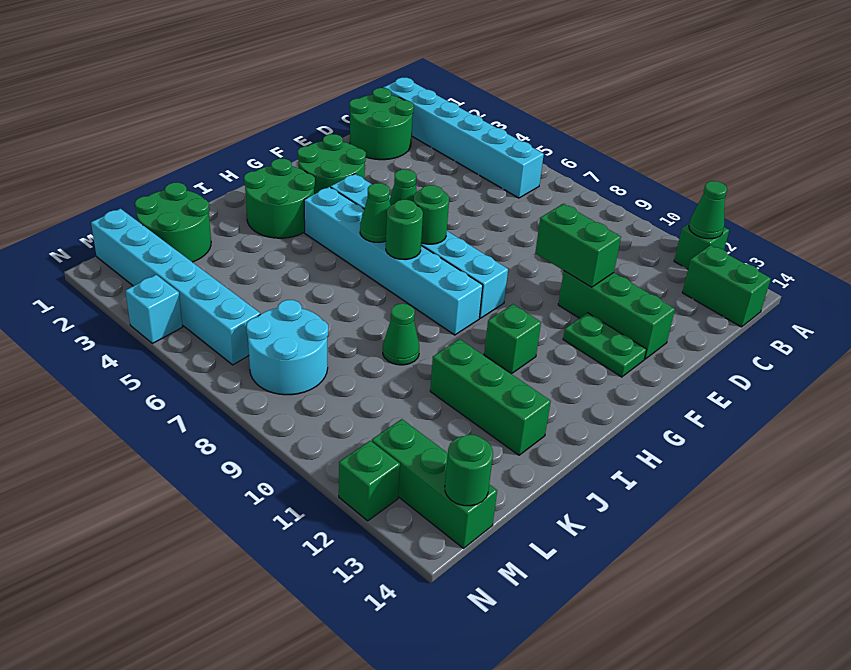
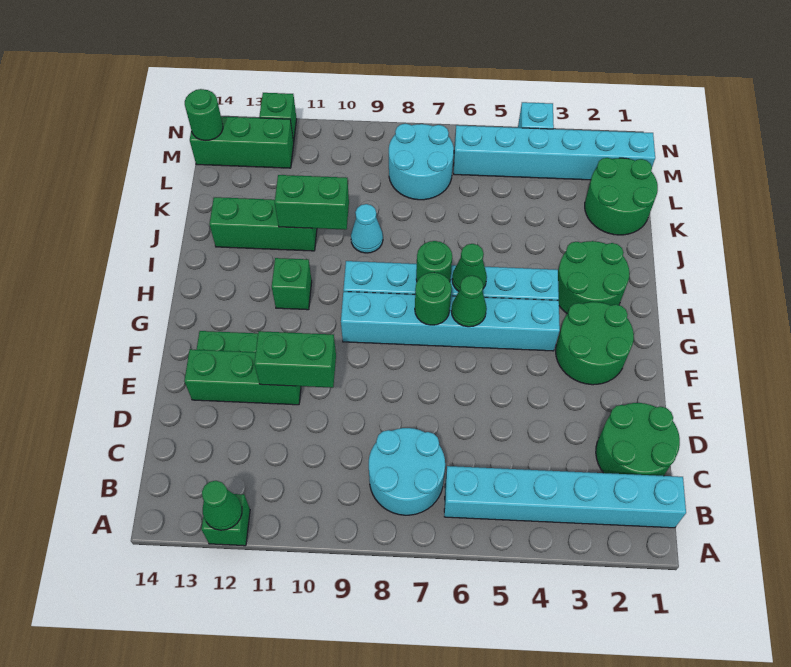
none -> cyan 2x2 round brick [369,428,445,515]
green 1x2 brick [682,245,771,327] -> green 1x2 brick moved to [275,175,349,230]
green 1x1 cone [383,304,419,365] -> cyan 1x1 cone [351,204,383,253]

